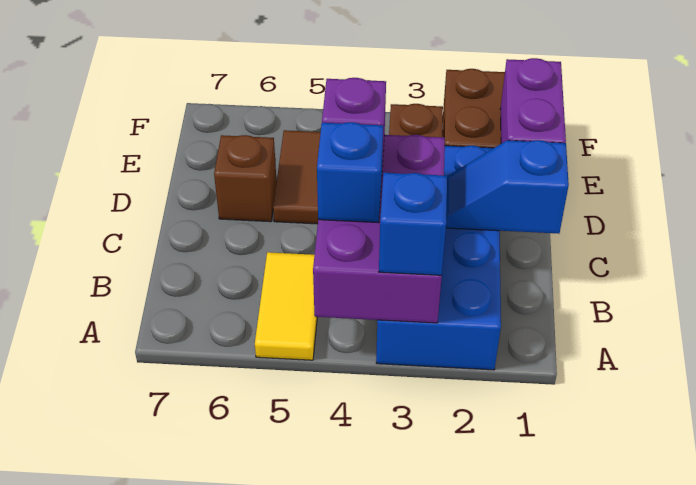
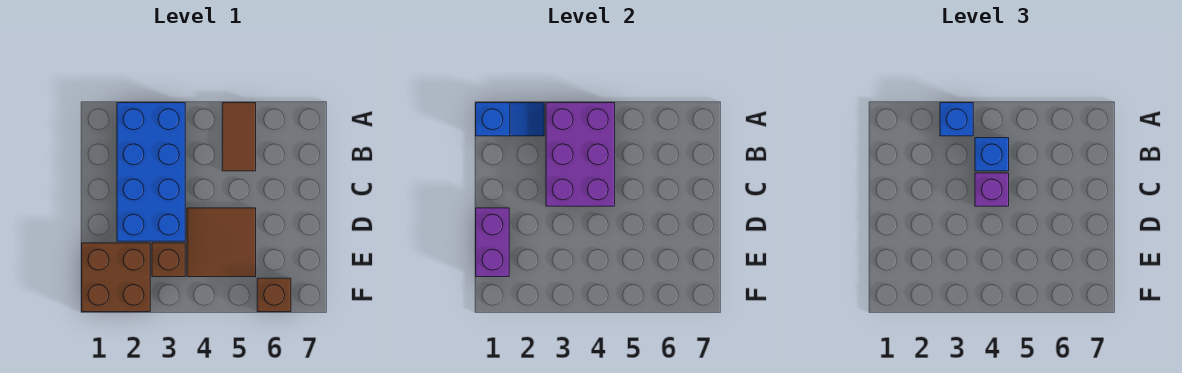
yellow 1x2 tile [255,252,317,360] -> brown 1x2 tile [222,103,256,171]
blue 1x2 slope [446,140,569,234] -> blue 1x2 slope moved to [476,103,544,136]
brown 1x1 brick [214,135,277,222] -> brown 1x1 brick moved to [257,278,291,312]

